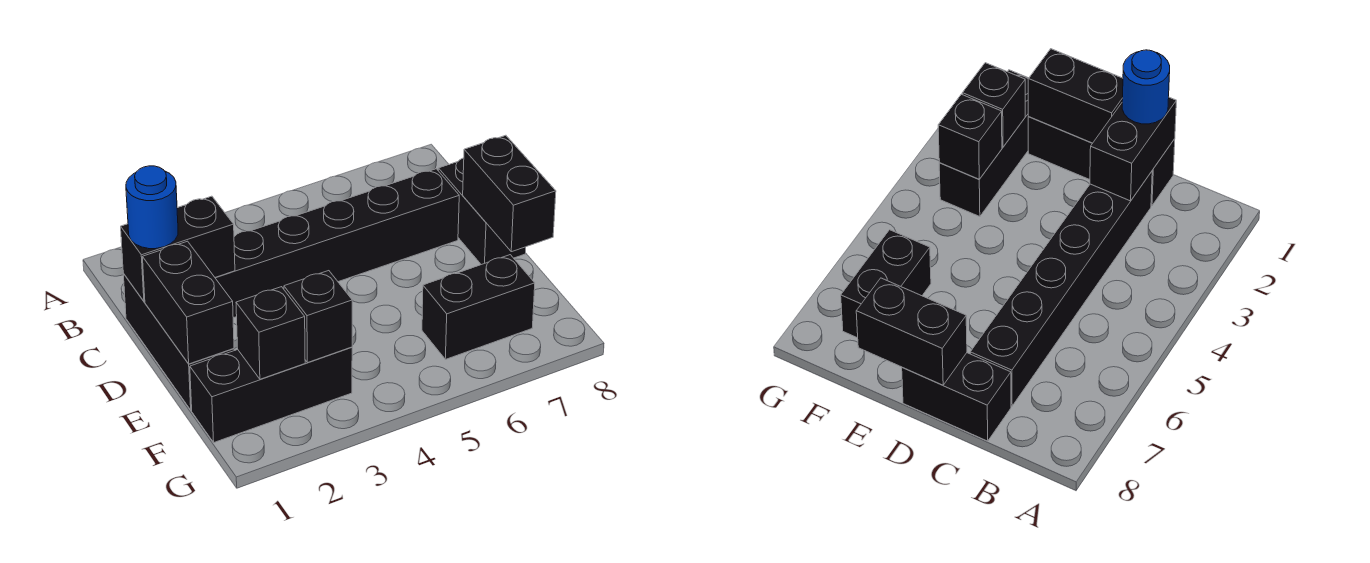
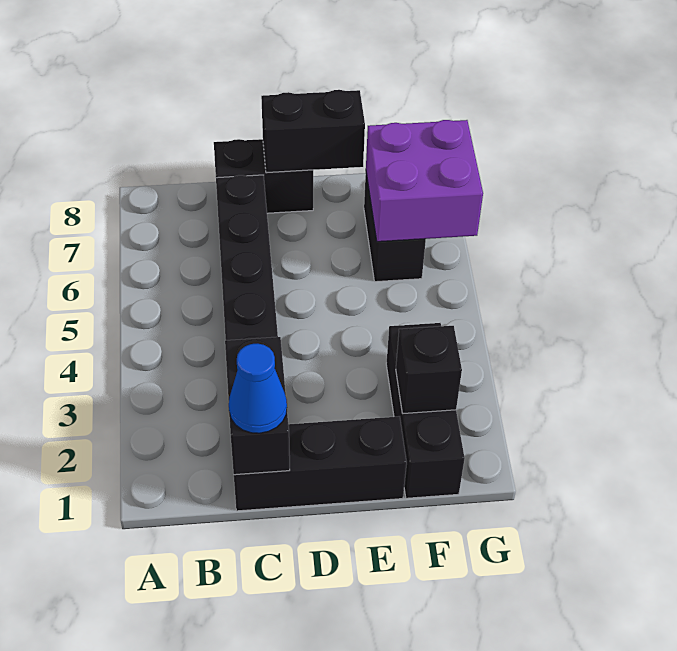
blue 1x1 round brick [126,166,178,249] -> blue 1x1 cone [229,344,287,433]
black 1x2 brick [143,241,234,364] -> none
black 1x1 brick [284,271,352,363] -> none
none -> purple 2x2 brick [366,120,483,242]

